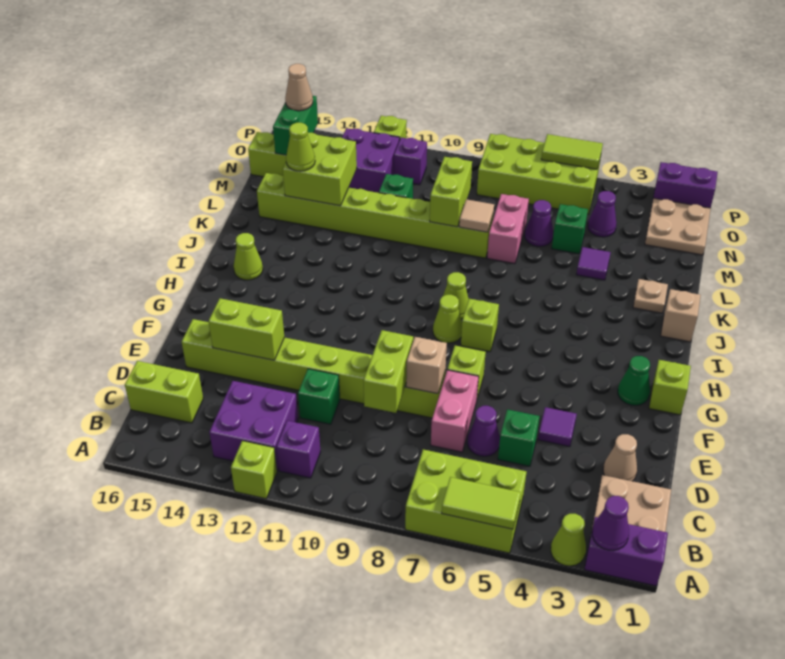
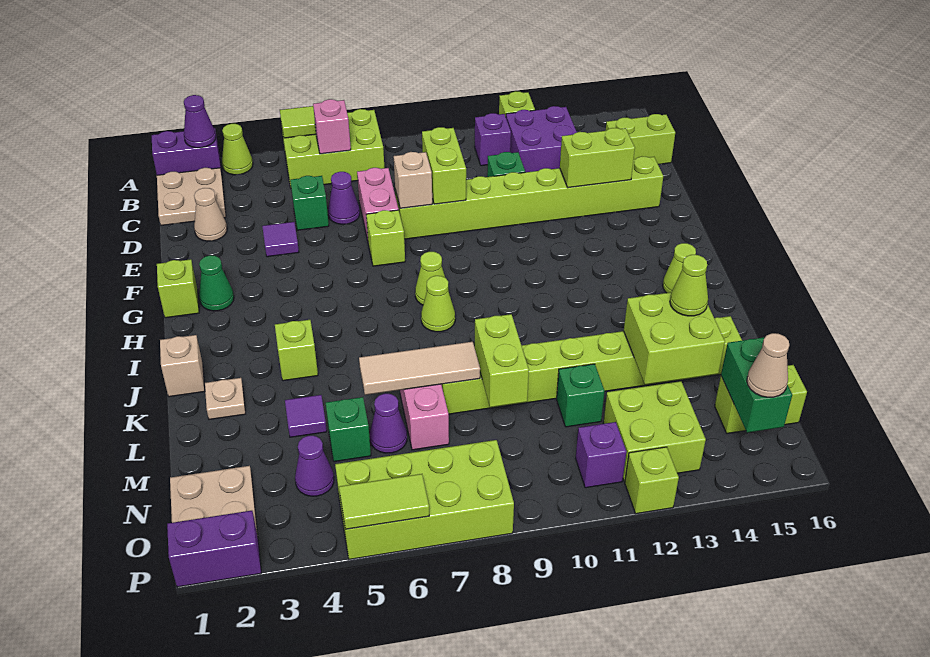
none -> pink 1x1 brick [313,99,351,154]
lime 1x1 brick [461,299,499,352] -> lime 1x1 brick moved to [275,320,318,381]
tan 1x1 tile [459,199,494,232] -> tan 1x3 tile [359,342,480,395]
purple 2x2 brick [342,128,400,193] -> lime 2x2 brick [603,381,706,482]

